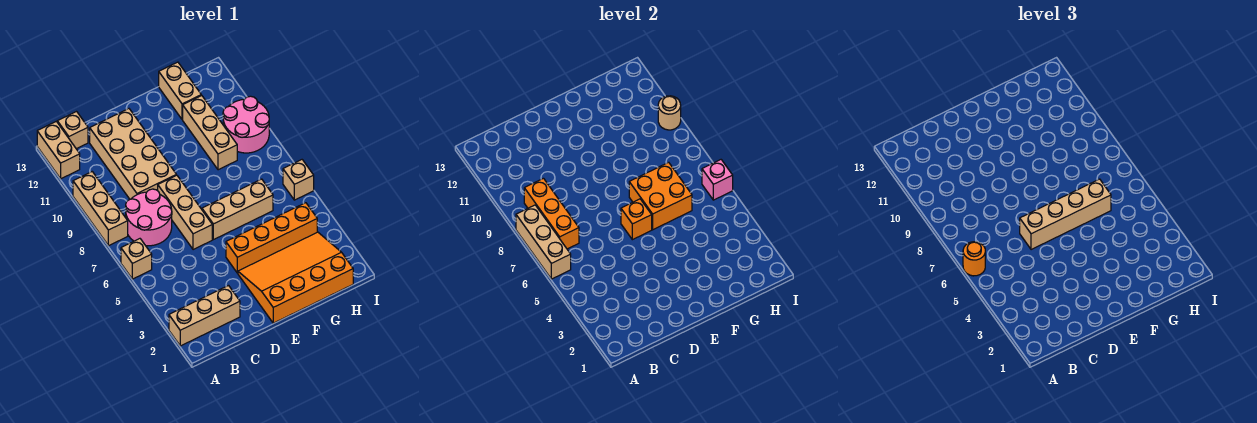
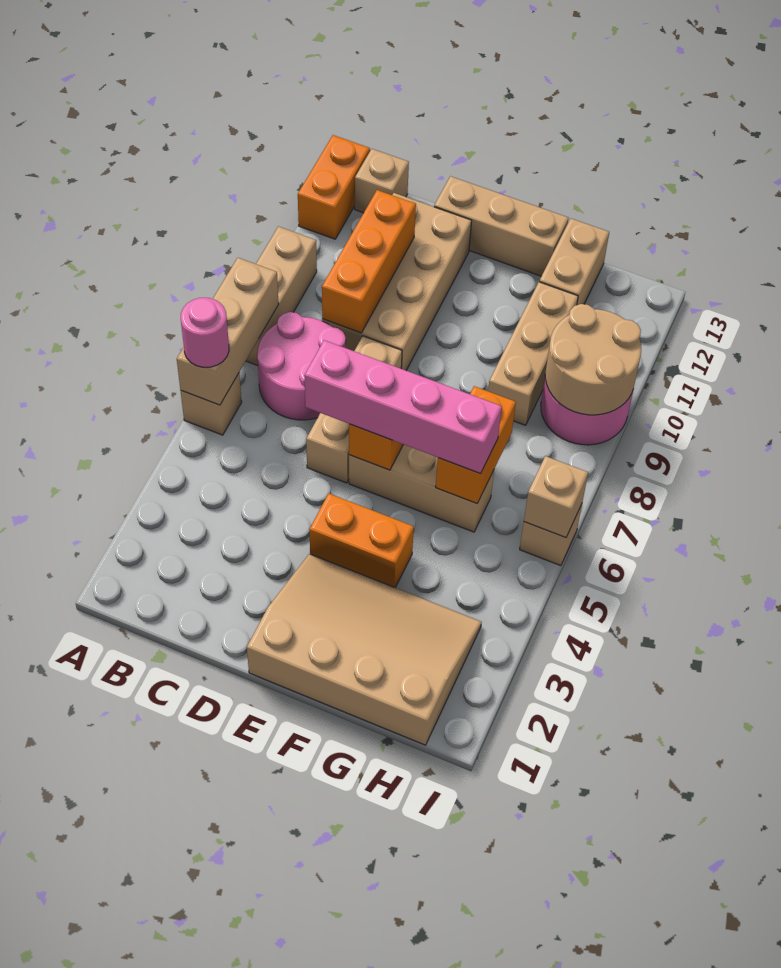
tan 1x3 brick [169,286,240,346] -> tan 1x3 brick moved to [434,176,568,276]
orange 1x1 round brick [963,242,985,276] -> pink 1x1 round brick [181,298,229,367]
tan 1x2 brick [37,121,80,179] -> orange 1x2 brick [298,135,370,239]
orange 1x3 brick [524,178,579,249] -> orange 1x3 brick moved to [322,190,416,333]
tan 1x4 brick [1020,179,1111,250] -> pink 1x4 brick [304,340,502,474]
orange 3x4 slope [238,232,353,323] -> tan 3x4 slope [247,554,482,745]
orange 1x4 brick [226,203,317,273] -> orange 1x2 brick [309,494,414,588]
orange 2x2 brick [629,162,692,230] -> orange 1x2 brick [436,386,516,503]
pink 1x1 brick [702,160,733,200] -> tan 1x1 brick [524,456,588,538]
tan 1x1 round brick [658,96,681,130] -> tan 2x2 round brick [545,304,641,415]

